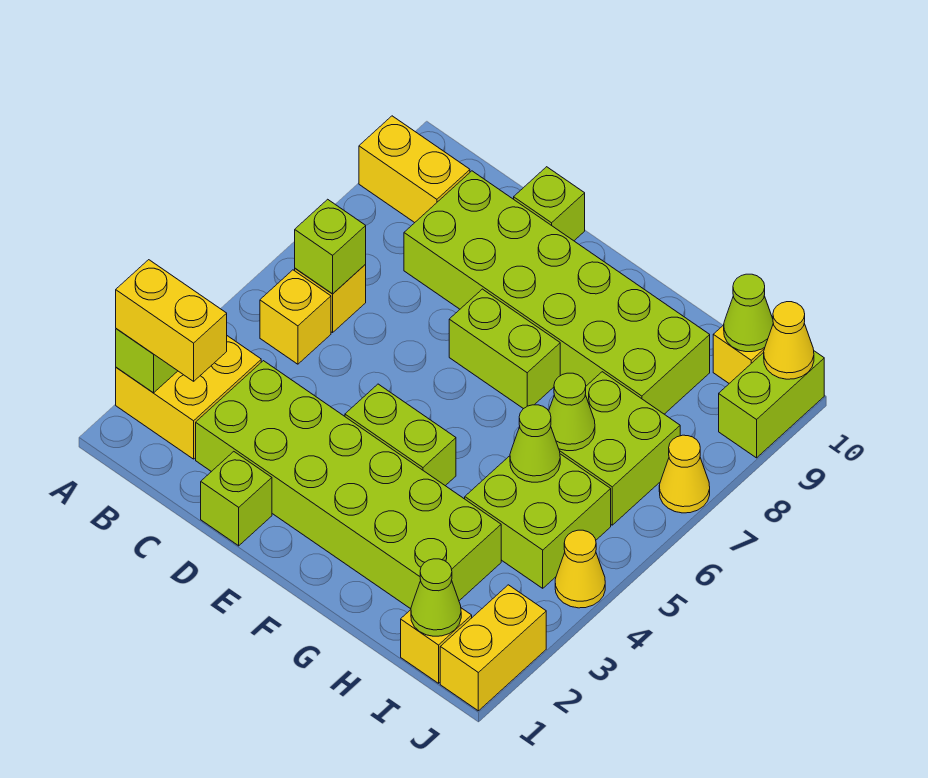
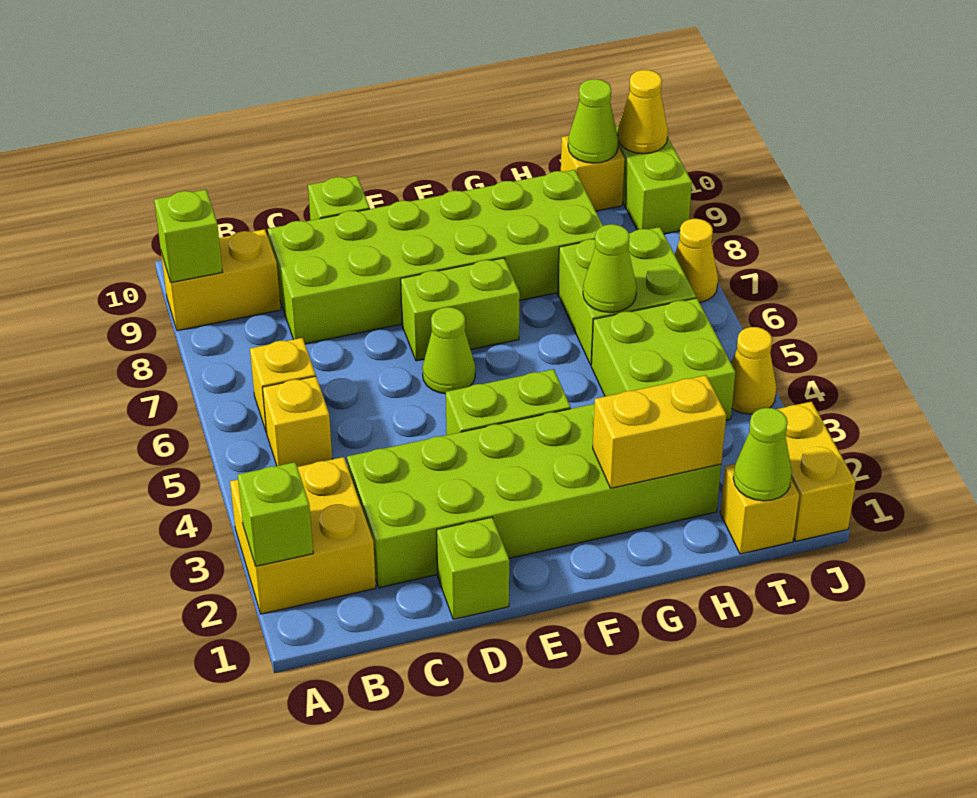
yellow 1x2 brick [116,260,227,381] -> yellow 1x2 brick moved to [593,375,726,488]
lime 1x1 brick [295,199,366,294] -> lime 1x1 brick moved to [154,190,222,283]
lime 1x1 cone [510,405,560,482] -> lime 1x1 cone moved to [422,307,475,394]

